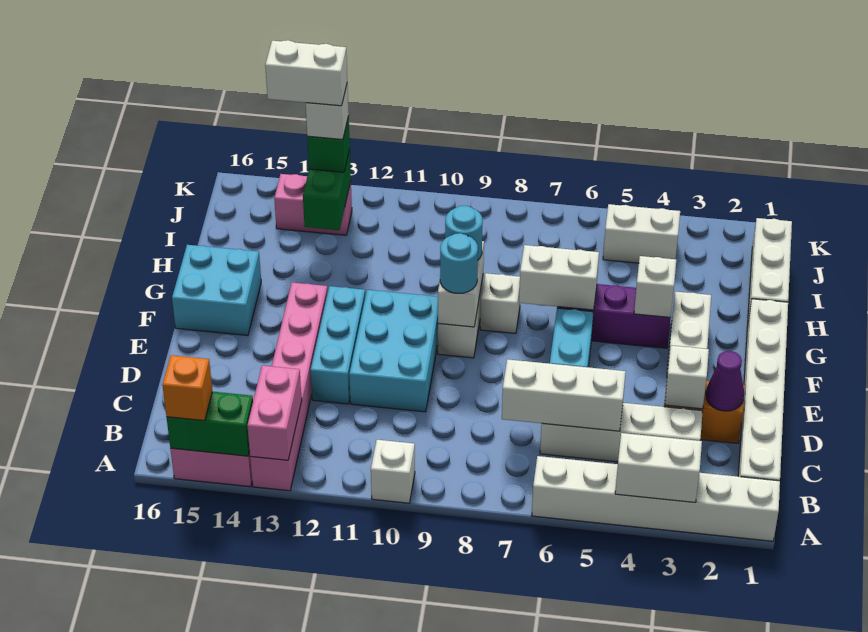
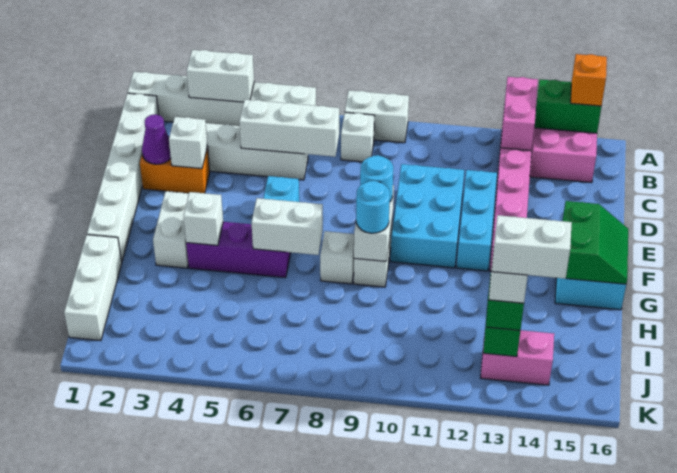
white 1x1 brick [371,440,415,503] -> white 1x1 brick moved to [341,112,375,162]
none -> green 2x2 slope [563,201,628,284]
white 1x2 brick [603,204,680,263] -> white 1x2 brick moved to [345,90,409,143]

